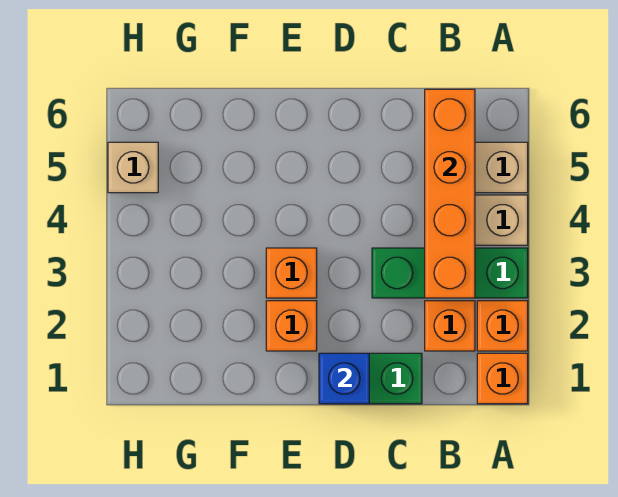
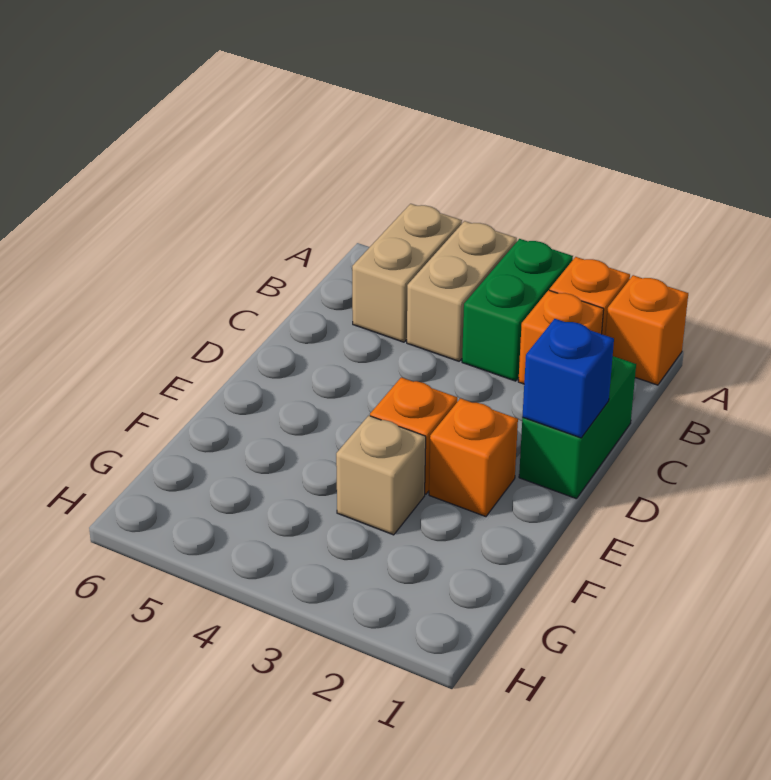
green 1x3 brick [372,248,528,298] -> green 1x2 brick [462,239,573,381]
orange 1x4 brick [425,89,475,298] -> none
tan 1x1 brick [108,142,158,193] -> tan 1x1 brick moved to [336,415,426,535]

